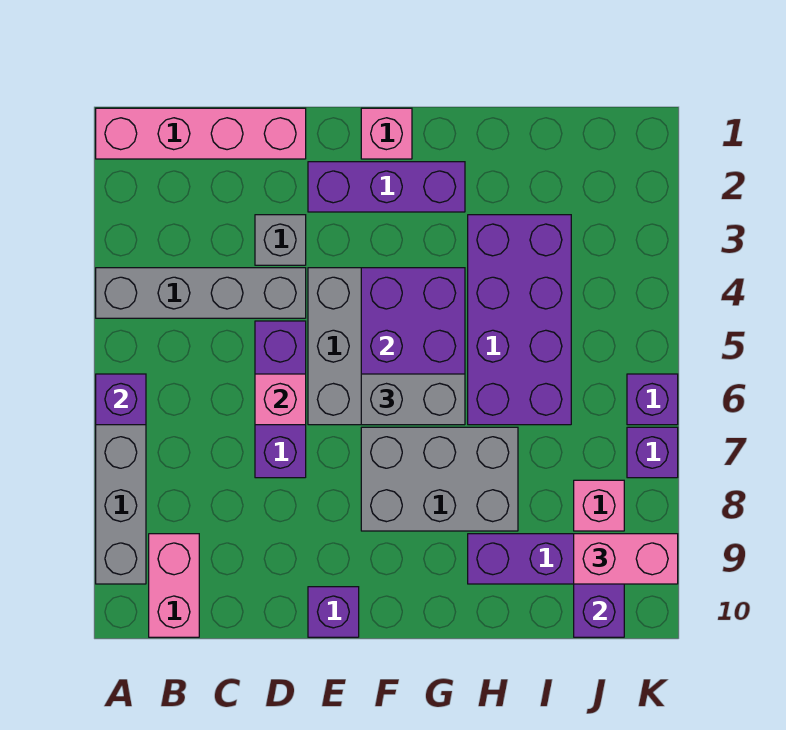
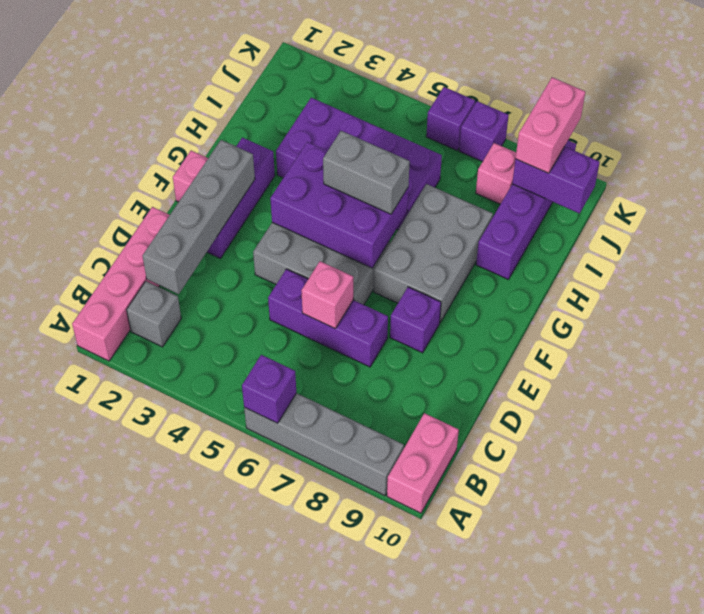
grey 1x4 brick [96,268,306,318] -> grey 1x4 brick moved to [143,140,255,294]
pink 1x2 brick [149,534,199,637] -> pink 1x2 brick turned to [387,413,459,513]
grey 1x1 brick [255,215,306,265] -> grey 1x1 brick moved to [127,281,181,347]
purple 1x1 brick [308,587,359,637] -> purple 1x1 brick moved to [390,287,441,353]
grey 1x2 brick [361,374,465,425] -> grey 1x2 brick turned to [323,131,410,214]

